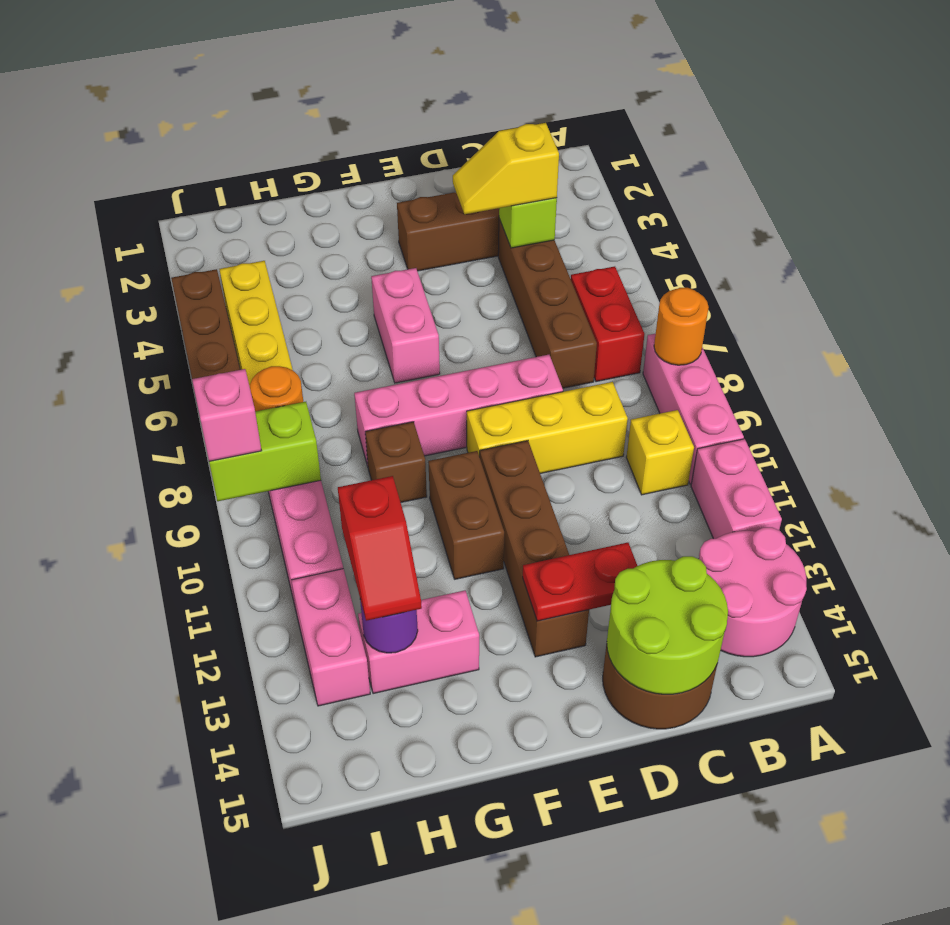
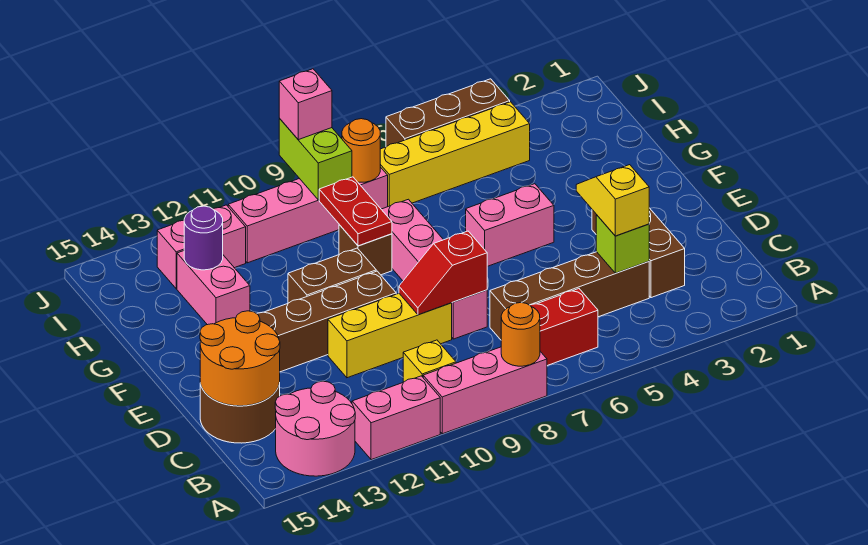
yellow 1x3 brick [467,382,628,474] -> yellow 1x3 brick turned to [328,294,452,378]
lime 2x2 round brick [607,556,728,694] -> orange 2x2 round brick [200,311,280,406]
red 1x2 plate [523,543,637,621] -> red 1x2 plate moved to [319,177,392,246]
red 1x2 slope [338,476,422,621] -> red 1x2 slope moved to [399,231,487,315]

